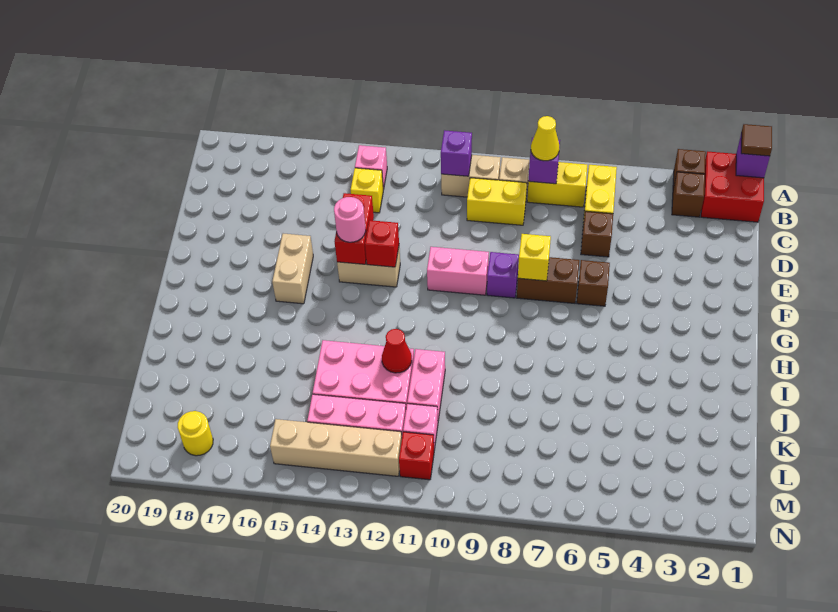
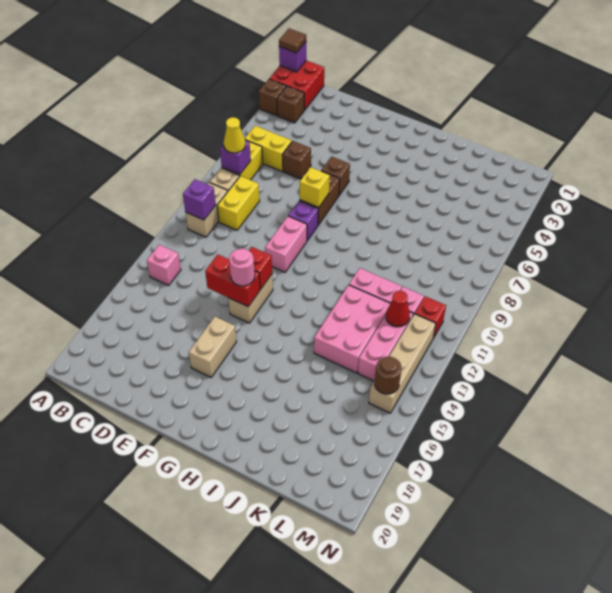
yellow 1x1 brick [351,168,383,213] -> none
tan 1x2 brick [272,234,313,304] -> tan 1x2 brick turned to [189,317,237,377]
red 1x1 cone [382,329,412,373] -> red 1x1 cone moved to [386,291,410,327]
none -> brown 1x1 round brick [375,357,401,394]
yellow 1x1 round brick [178,411,213,456] -> none

